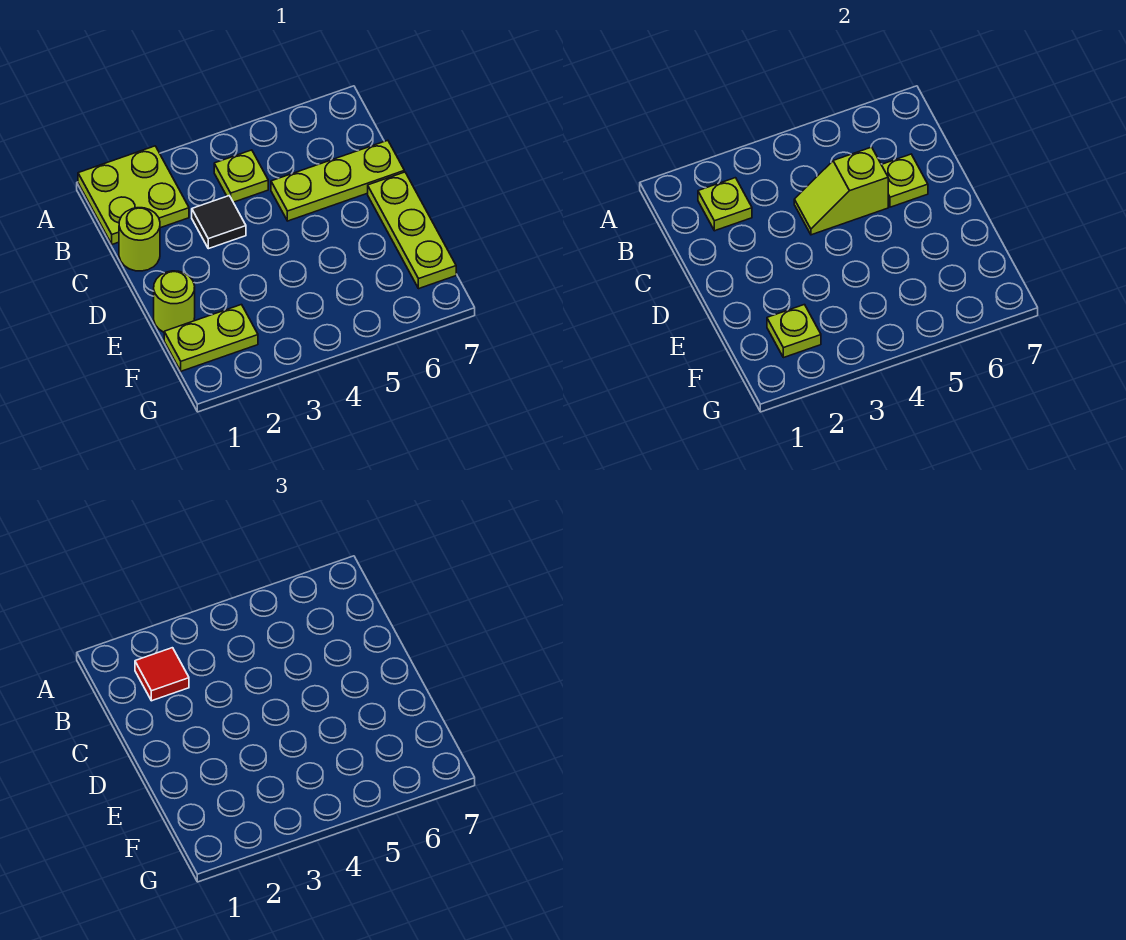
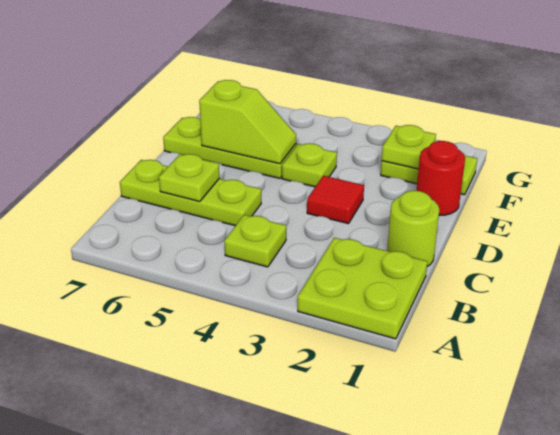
lime 1x1 plate [698,178,752,231] -> lime 1x1 plate moved to [282,143,337,187]
red 1x1 tile [135,648,189,701] -> red 1x1 tile moved to [307,176,364,224]
black 1x1 tile [192,196,246,249] -> none
lime 1x2 slope [794,147,888,235] -> lime 1x2 slope moved to [199,80,296,164]
lime 1x3 plate [368,172,456,289] -> lime 1x3 plate turned to [163,117,296,178]
lime 1x1 round brick [154,271,195,332] -> red 1x1 round brick [416,141,465,215]

